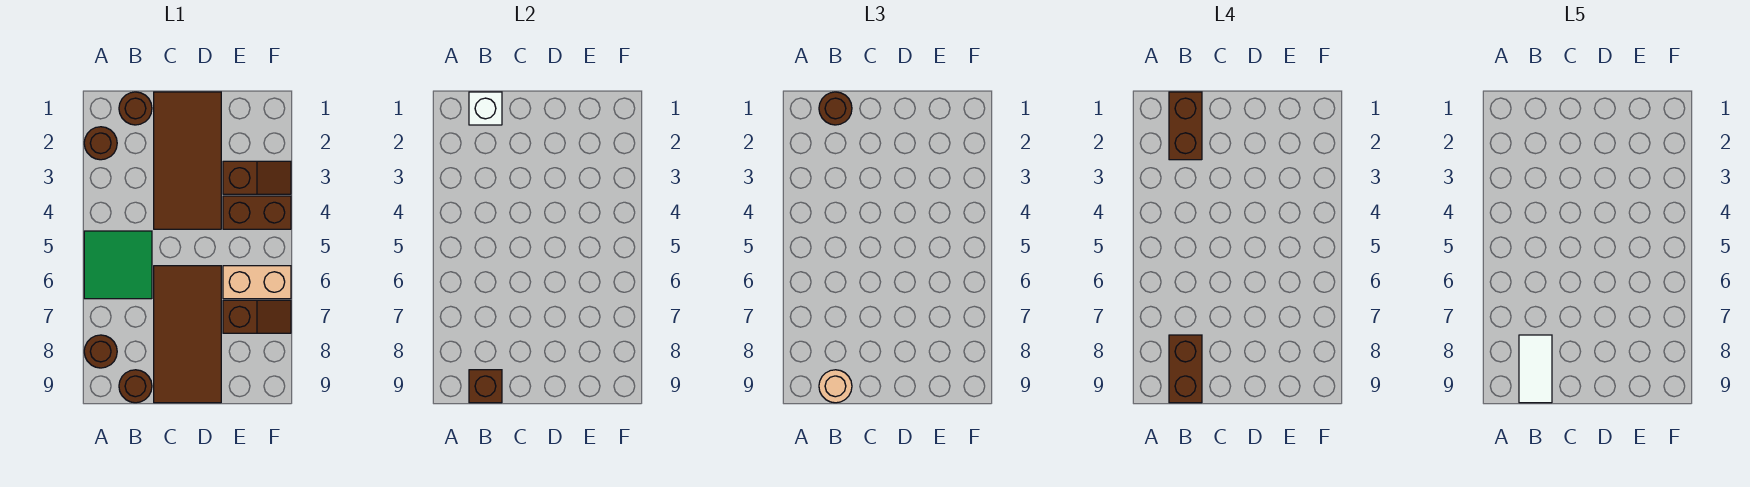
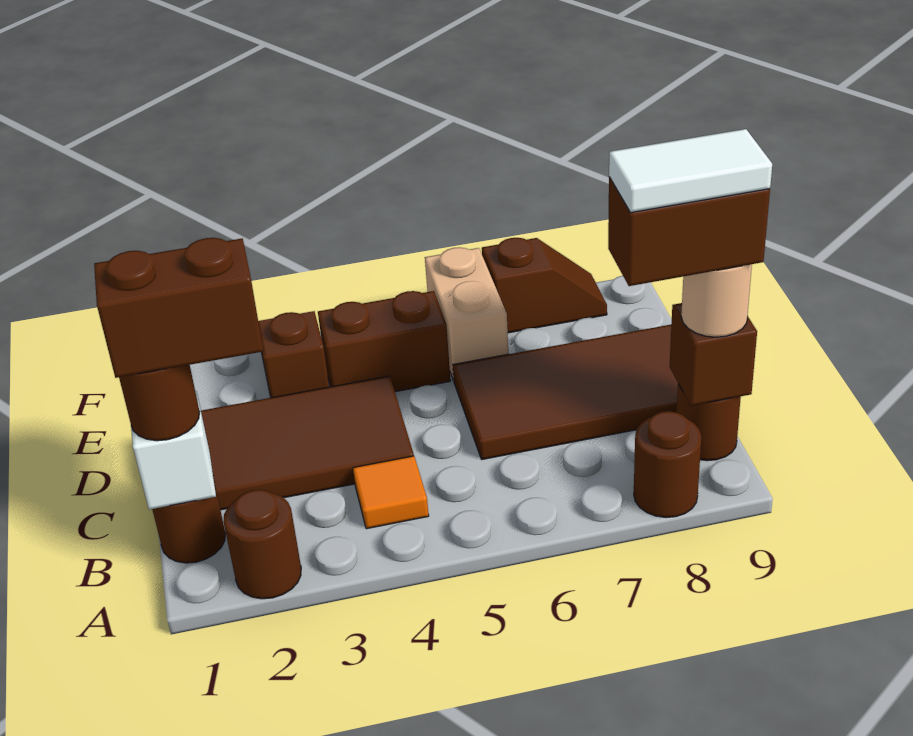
green 2x2 tile [84,231,152,299] -> none
none -> orange 1x1 tile [353,456,429,529]
brown 1x2 brick [223,196,291,229] -> brown 1x2 brick turned to [318,291,451,392]
brown 1x2 slope [223,300,291,333] -> brown 1x2 slope turned to [482,238,607,333]

